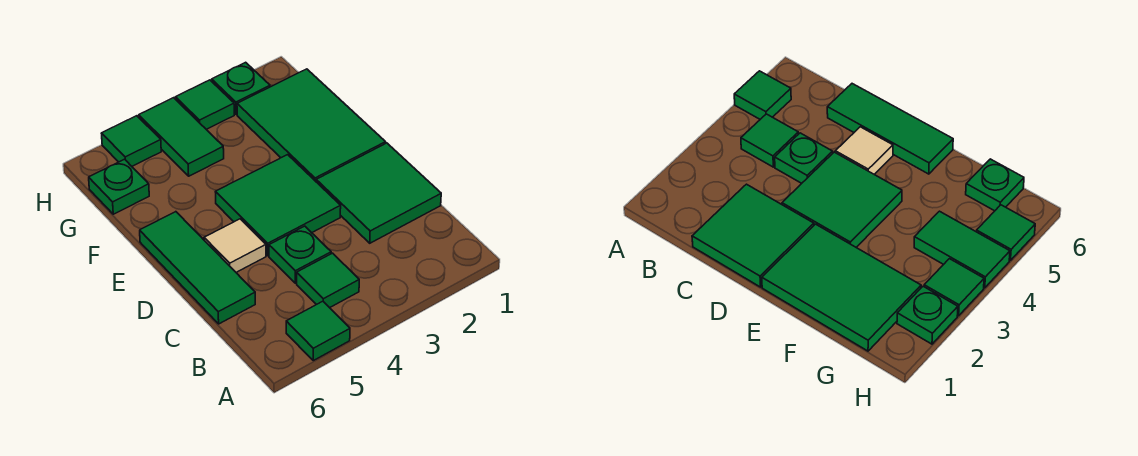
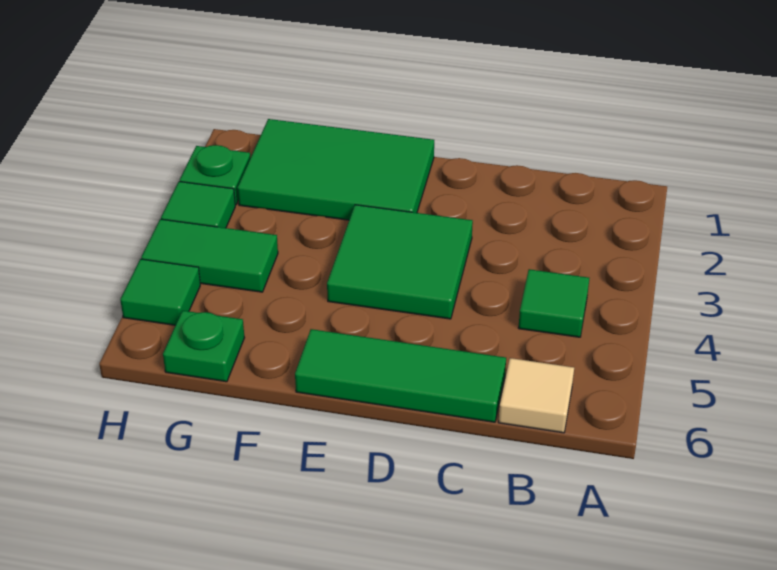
green 1x1 tile [286,301,350,361] -> none
green 2x2 tile [316,143,441,243] -> none
green 1x1 plate [269,226,331,283] -> none
tan 1x1 tile [204,219,266,272] -> tan 1x1 tile moved to [498,358,574,433]

